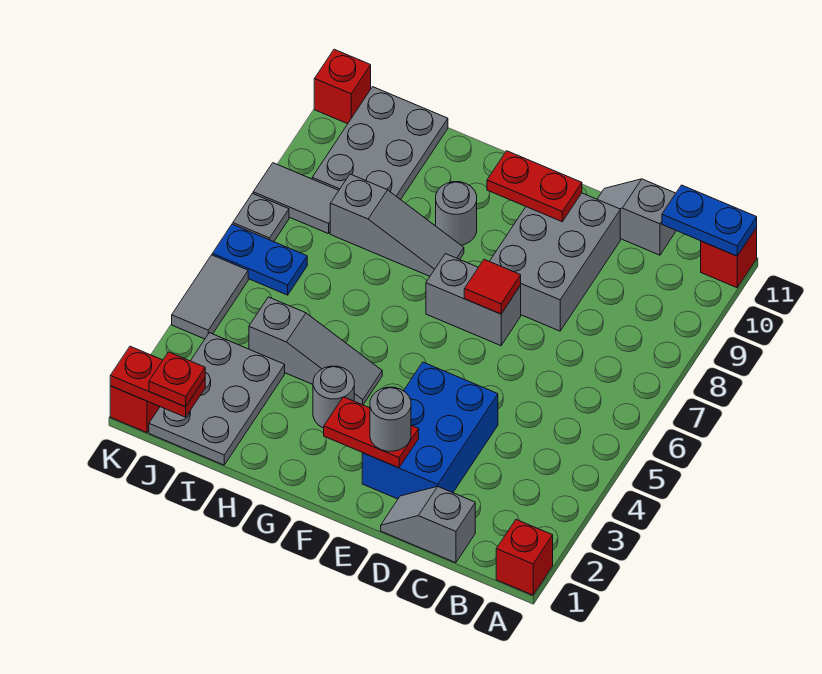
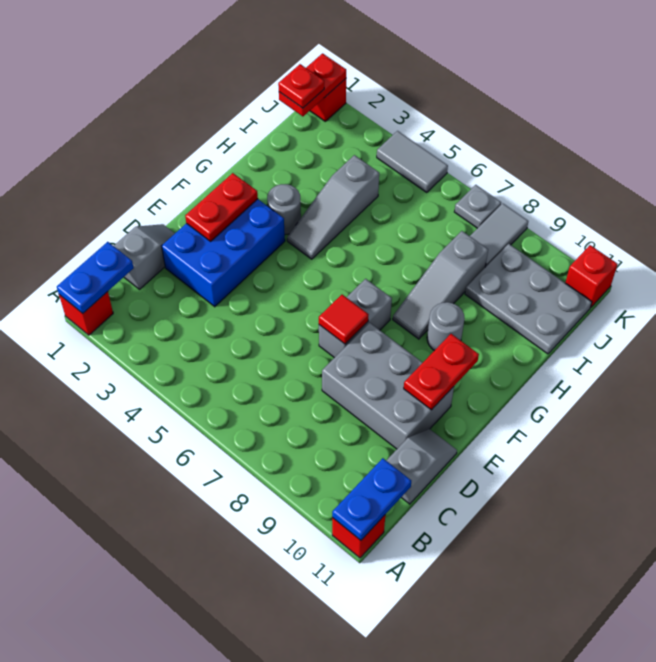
blue 2x3 brick [362,362,498,499] -> blue 2x3 brick turned to [162,199,285,307]
grey 1x1 round brick [370,387,411,451] -> none
grey 2x3 plate [149,333,285,465] -> none
blue 1x2 plate [212,224,307,295] -> blue 1x2 plate moved to [57,242,133,313]

